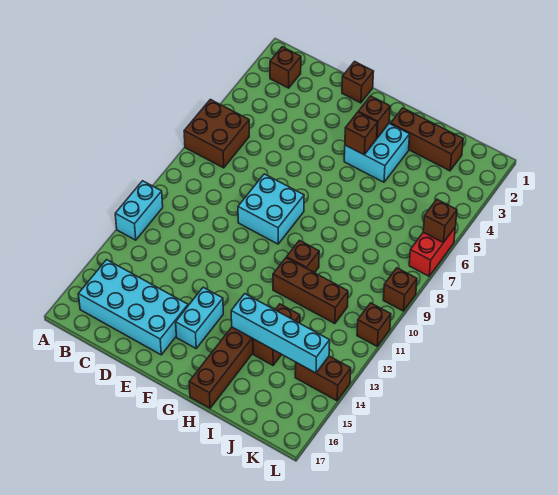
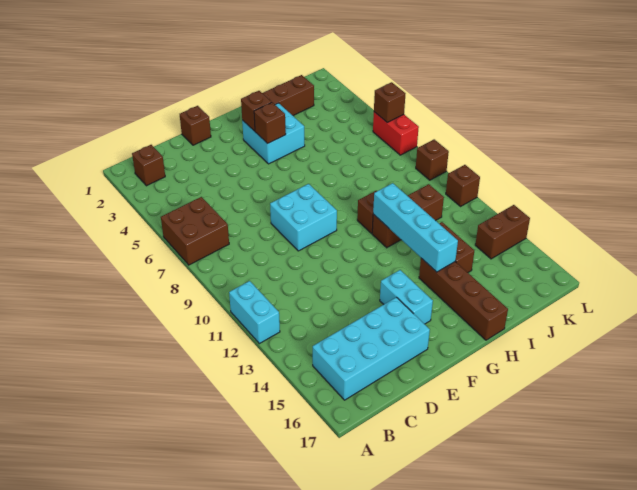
cyan 1x4 brick [231,294,330,373] -> cyan 1x4 brick turned to [373,183,458,272]

